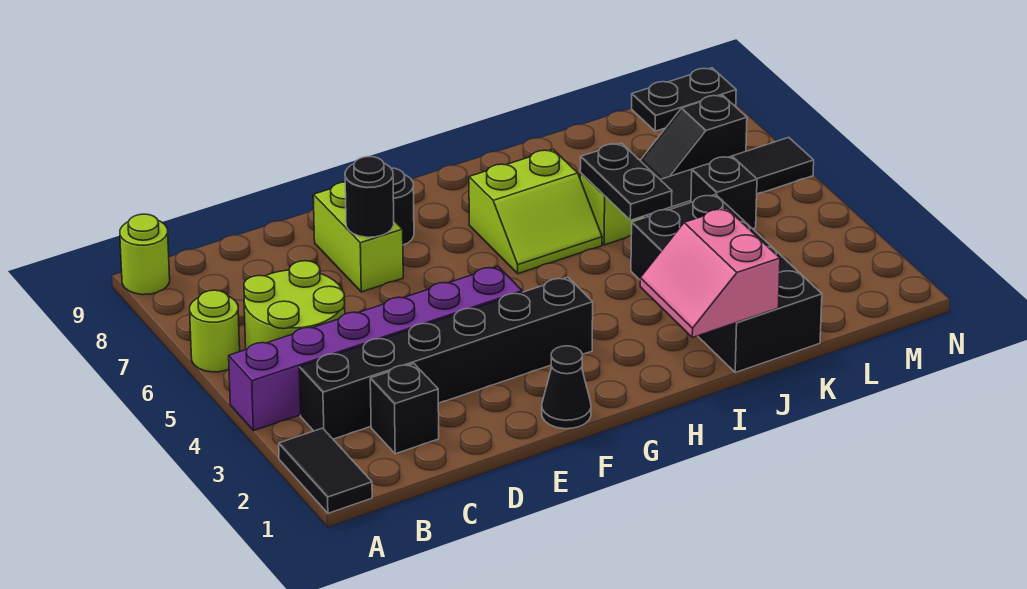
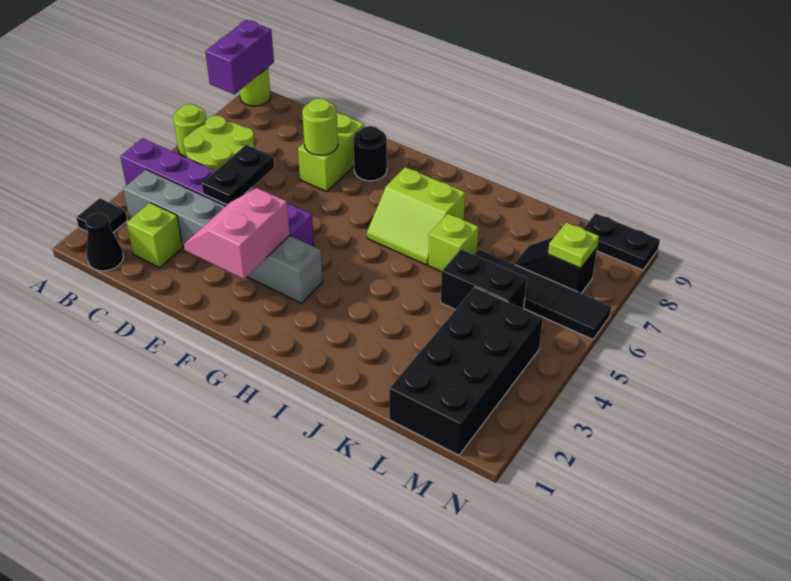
black 1x2 tile [279,428,372,513] -> black 1x1 tile [76,198,127,233]
none -> purple 1x2 brick [205,20,274,94]
black 1x6 brick [299,277,593,439] -> grey 1x6 brick [123,170,323,303]
black 1x1 brick [370,364,439,454] -> lime 1x1 brick [127,203,183,268]
black 1x1 round brick [345,157,394,237] -> lime 1x1 round brick [302,98,338,155]
black 1x1 cone [542,346,591,429] -> black 1x1 cone moved to [86,213,123,271]
pink 2x2 slope [640,208,780,338] -> pink 2x2 slope moved to [184,188,290,279]
black 2x4 brick [631,194,822,373] -> black 2x4 brick moved to [389,287,543,455]
black 1x2 plate [580,143,672,220] -> black 1x2 plate moved to [202,145,274,205]
black 1x1 brick [691,156,757,229] -> black 1x2 brick [441,249,527,310]
none -> lime 1x1 plate [548,222,599,268]

